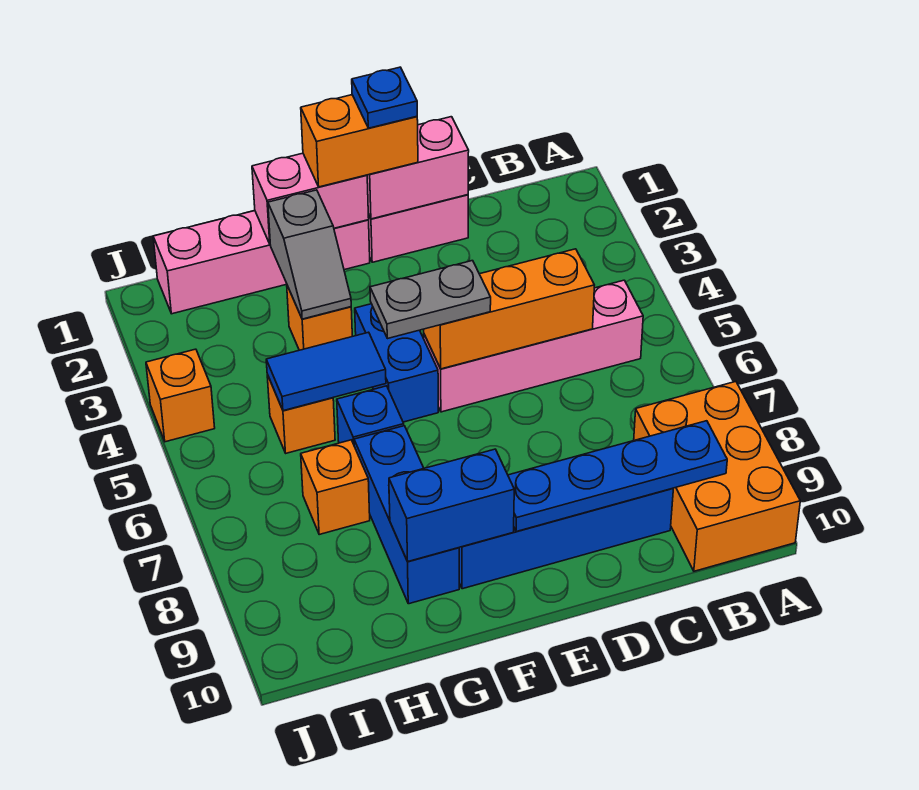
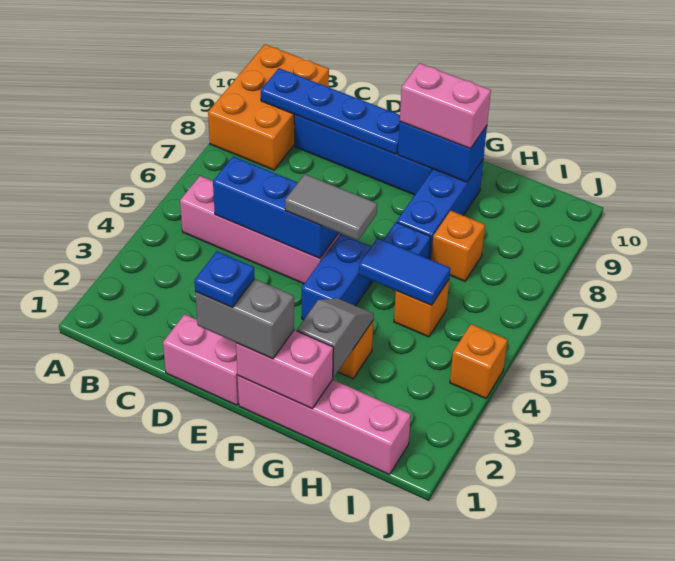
orange 1x3 brick [424,249,594,369] -> blue 1x3 brick [213,156,338,258]
pink 1x2 brick [367,117,469,219] -> pink 1x2 brick moved to [400,63,491,149]
orange 1x2 brick [301,95,418,187] -> grey 1x2 brick [195,279,294,359]
grey 1x2 plate [370,261,491,339] -> grey 1x2 tile [285,174,377,241]

